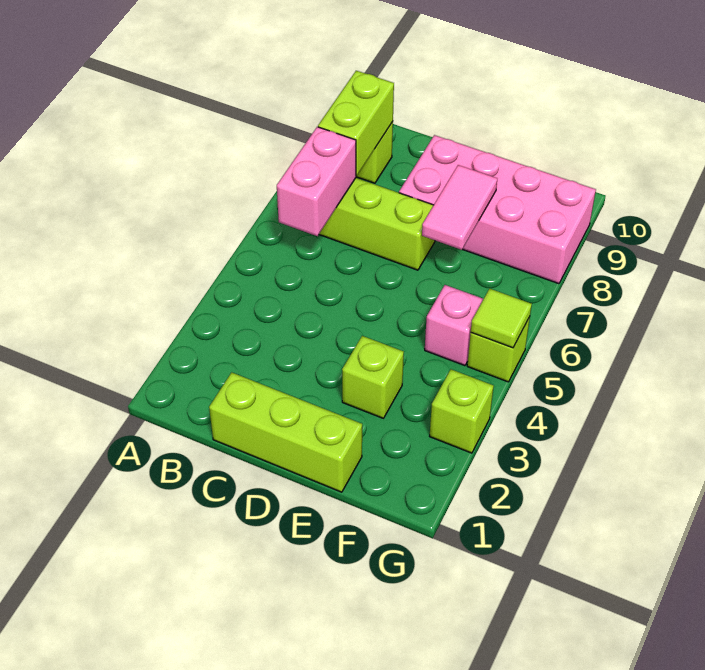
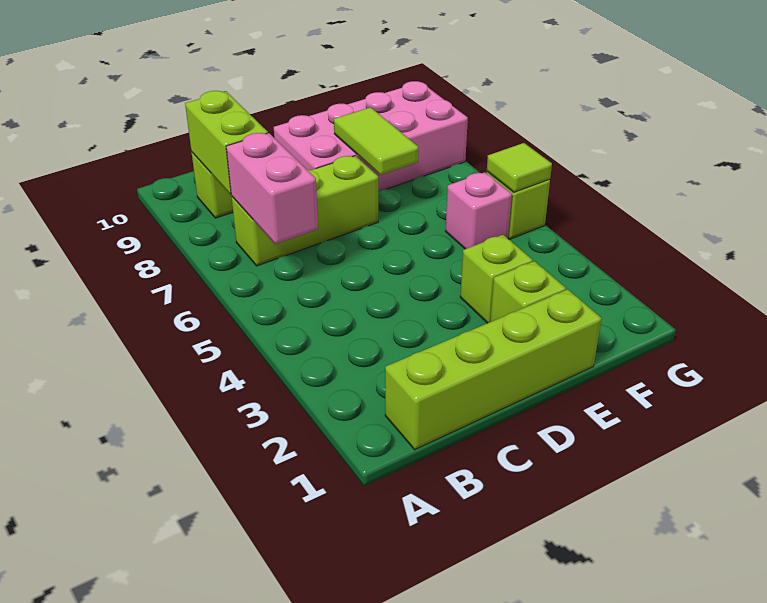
lime 1x3 brick [209,372,362,492] -> lime 1x4 brick [385,289,602,450]
pink 1x2 tile [422,165,497,250] -> lime 1x2 tile [334,107,418,175]
lime 1x1 brick [430,369,494,453] -> lime 1x1 brick moved to [490,261,566,322]

